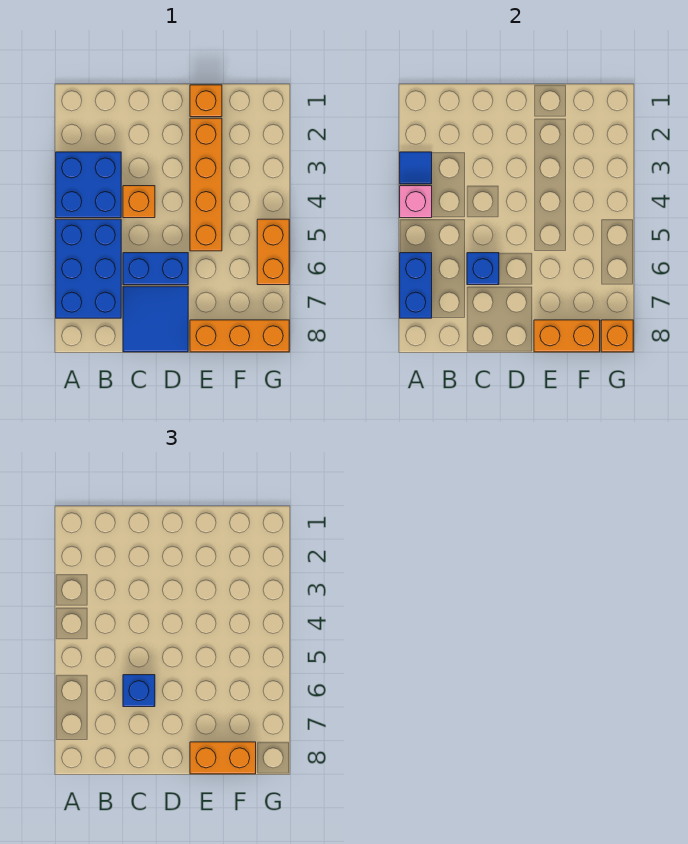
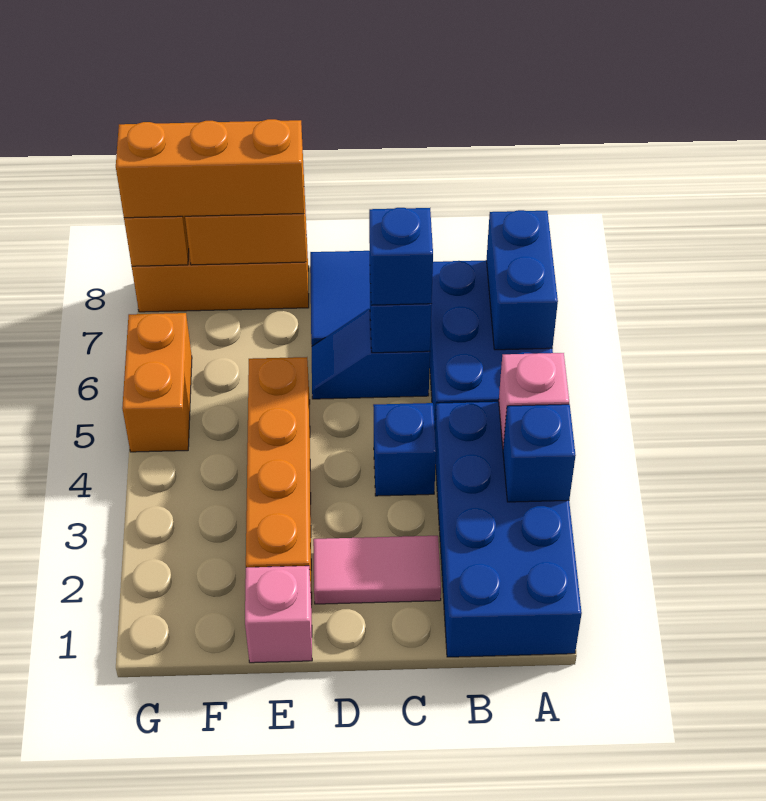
blue 2x2 brick [56,152,121,218] -> blue 2x4 brick [435,401,582,657]
blue 1x1 tile [400,152,432,184] -> blue 1x1 brick [503,404,576,502]
none -> pink 1x2 tile [313,536,441,604]
orange 1x1 brick [123,186,155,218] -> blue 1x1 brick [373,403,436,496]
blue 1x2 brick [123,253,188,285] -> blue 1x2 slope [312,309,430,399]
orange 1x1 brick [190,85,222,117] -> pink 1x1 brick [245,566,312,663]
orange 1x2 brick [190,742,256,774] -> orange 1x3 brick [116,119,304,218]

